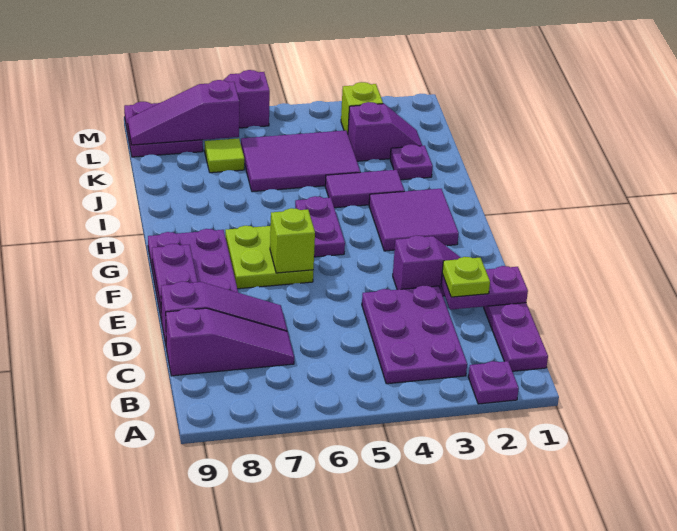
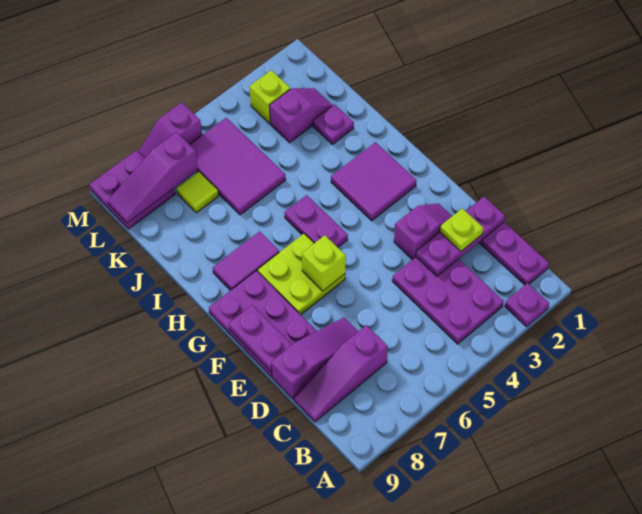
purple 1x3 slope [166,308,294,376] -> purple 1x3 slope turned to [294,325,388,422]
purple 1x2 plate [441,266,528,310] -> purple 1x3 plate [416,197,505,276]
purple 1x2 tile [325,170,404,208] -> purple 1x2 tile moved to [213,231,279,290]
purple 2x3 tile [241,130,360,192] -> purple 2x3 tile turned to [190,118,286,215]

